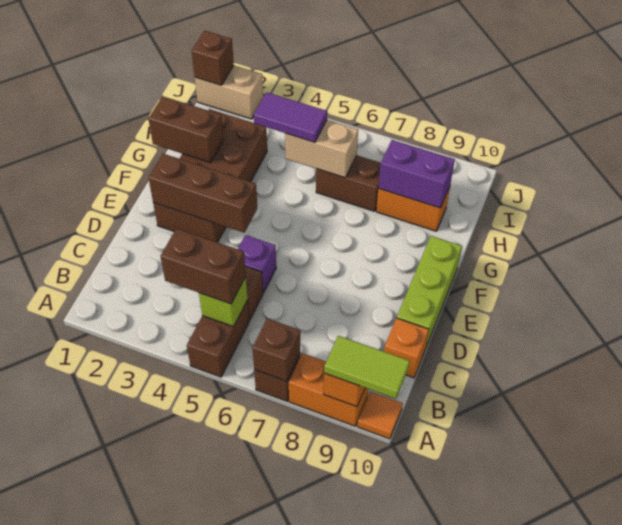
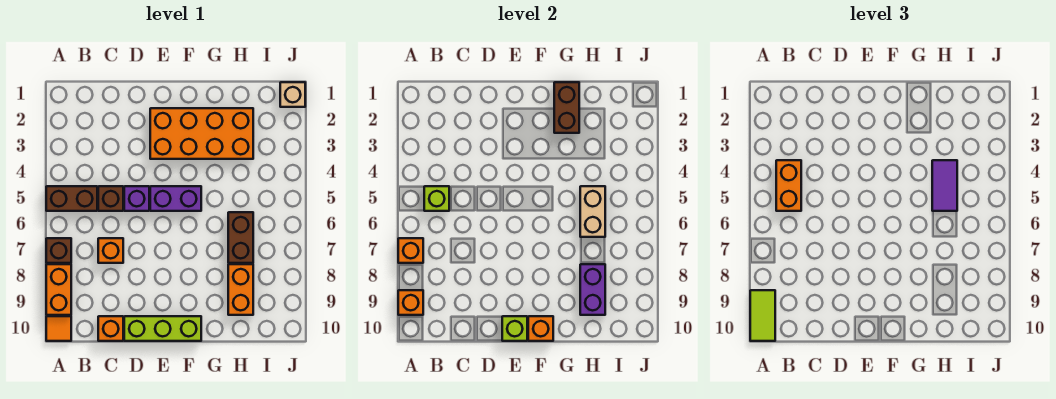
brown 1x1 brick [253,319,300,381] -> orange 1x1 brick [398,238,423,263]
brown 1x2 brick [160,229,246,304] -> orange 1x2 brick [776,160,801,211]
none -> orange 1x1 brick [98,238,123,263]
brown 2x4 brick [153,109,267,242] -> orange 2x4 brick [150,108,253,159]
brown 1x3 brick [149,154,257,233] -> none
none -> purple 1x2 brick [150,186,201,211]
none -> lime 1x1 brick [502,316,527,341]
none -> orange 1x1 brick [528,316,553,341]
tan 1x2 brick [195,66,263,119] -> tan 1x1 brick [280,82,305,107]
brown 1x1 brick [192,31,234,85] -> none

